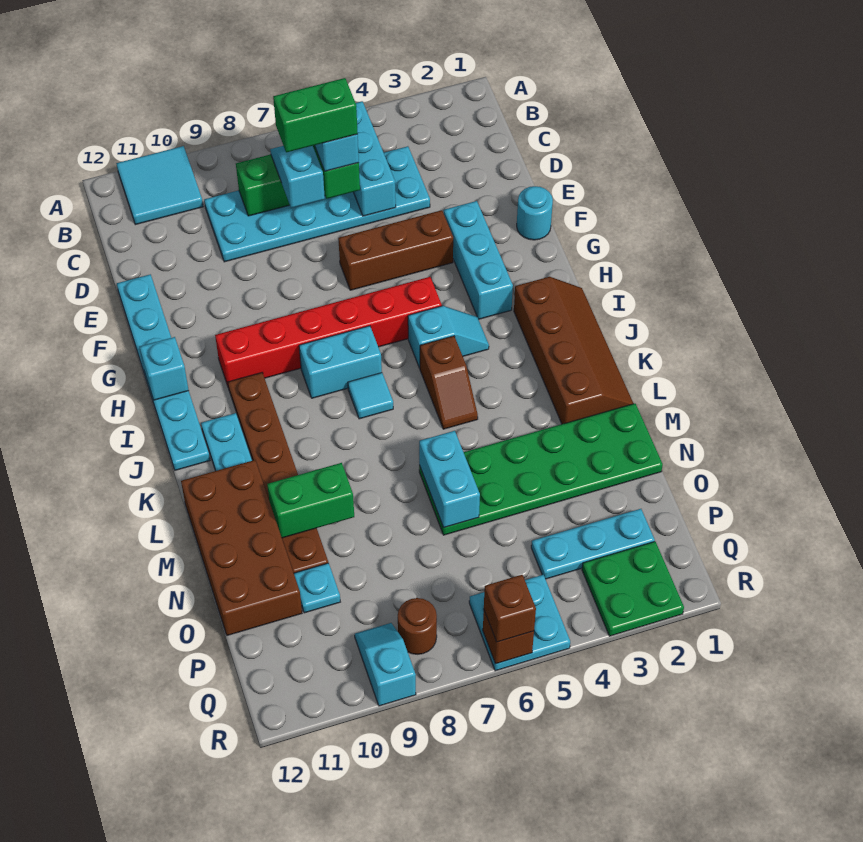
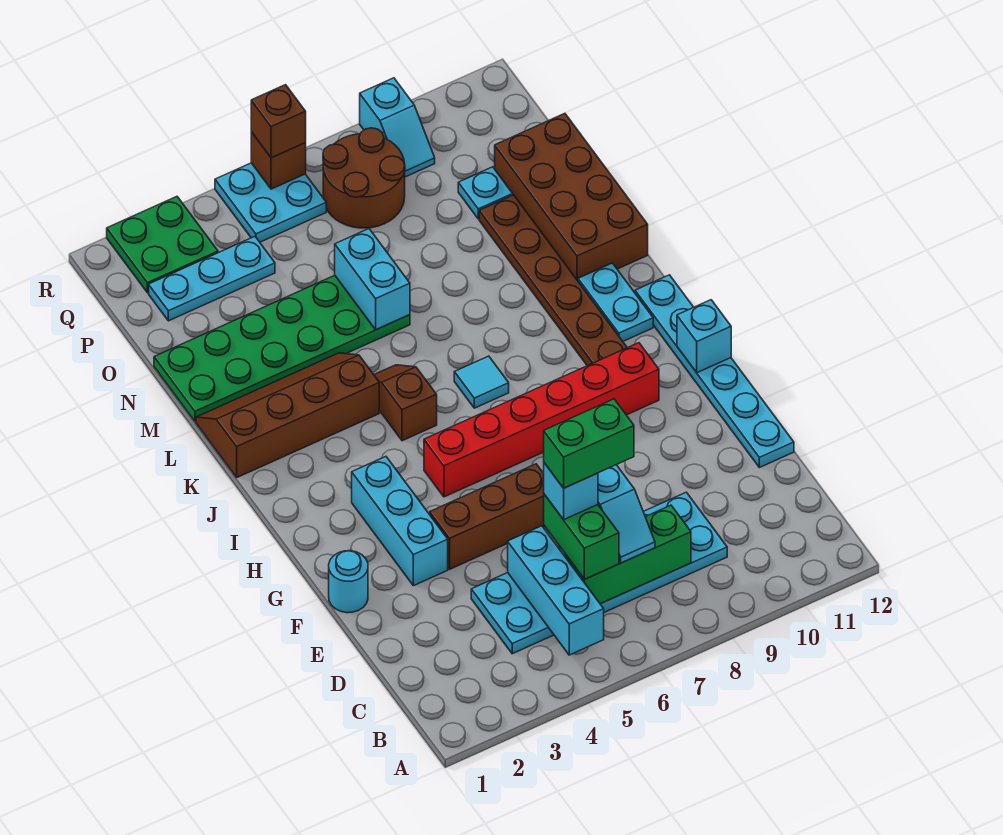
cyan 2x2 tile [116,146,203,225] -> none
brown 2x4 slope [514,277,634,424] -> brown 2x4 slope turned to [196,353,379,477]
cyan 1x2 slope [408,306,489,368] -> none
cyan 1x2 brick [299,326,382,398] -> none
green 1x2 brick [267,463,354,538] -> none
brown 1x1 round brick [398,598,437,654] -> brown 2x2 round brick [323,128,405,228]

